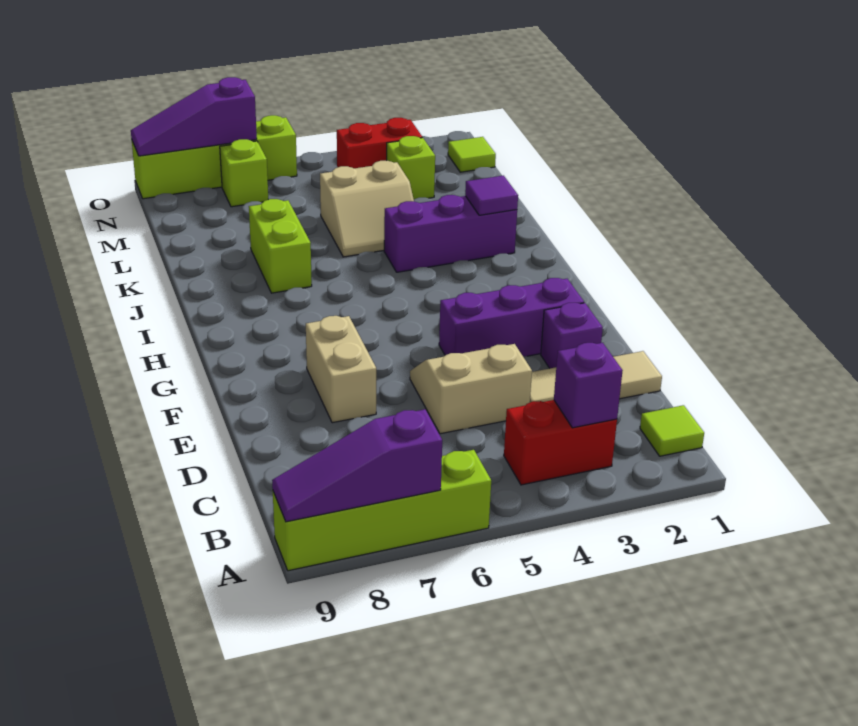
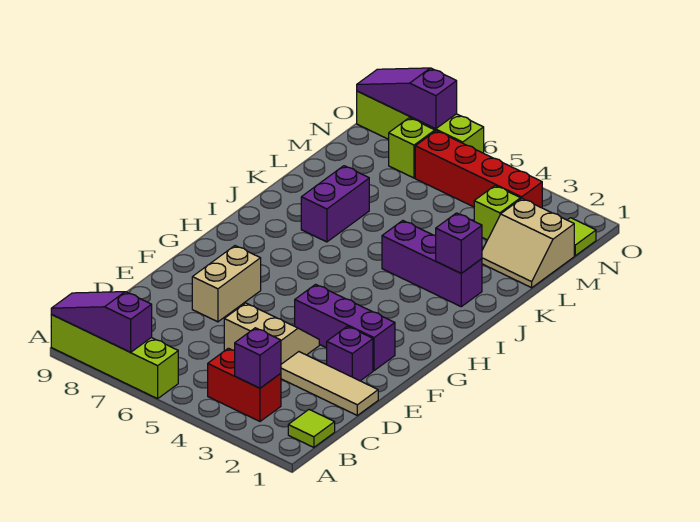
purple 1x1 tile [465,176,518,215] -> purple 1x1 brick [436,213,482,273]
lime 1x2 brick [249,199,312,293] -> purple 1x2 brick [301,166,369,242]
tan 2x2 slope [320,161,414,257] -> tan 2x2 slope moved to [482,199,574,288]
red 1x2 brick [337,118,422,168] -> red 1x4 brick [415,131,542,208]

